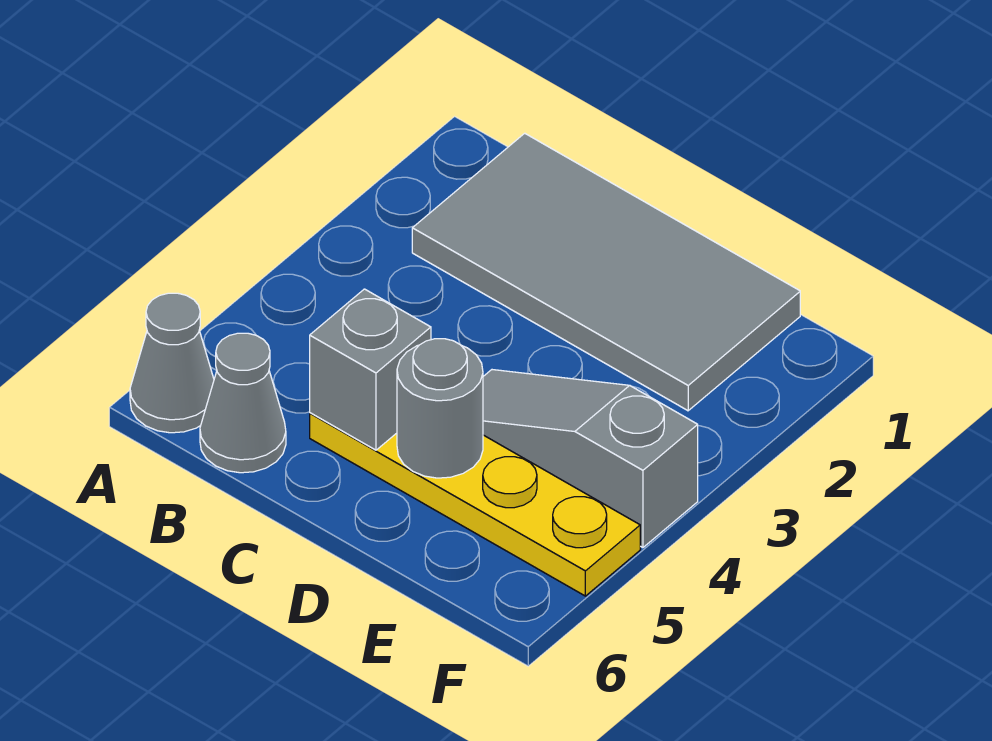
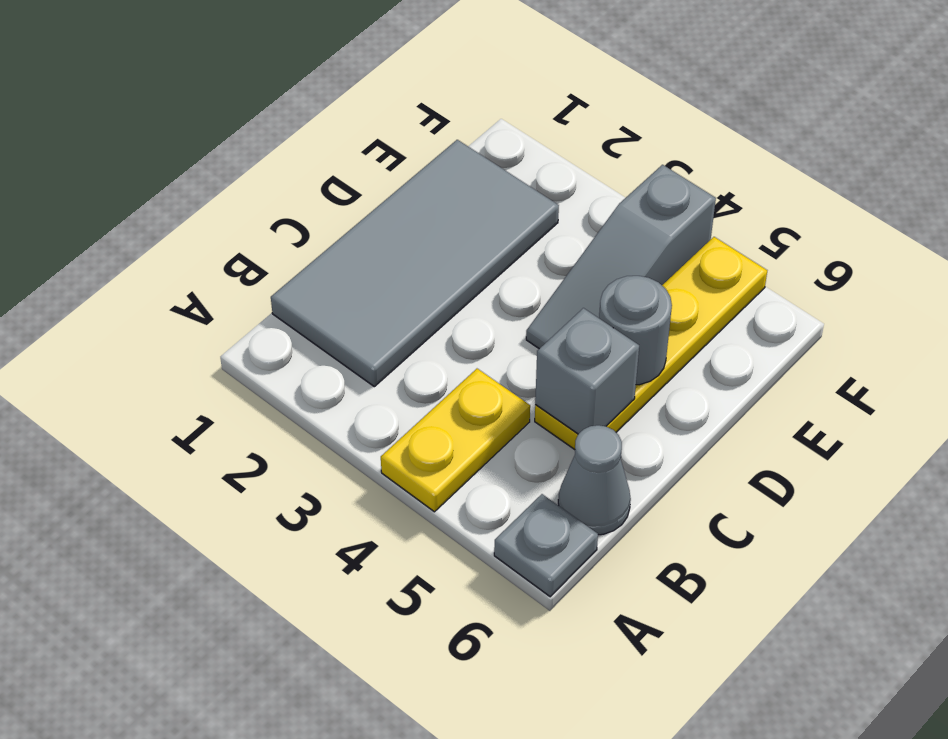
none -> yellow 1x2 plate [381,369,530,512]
grey 1x1 cone [130,293,214,433] -> grey 1x1 plate [494,494,598,597]

